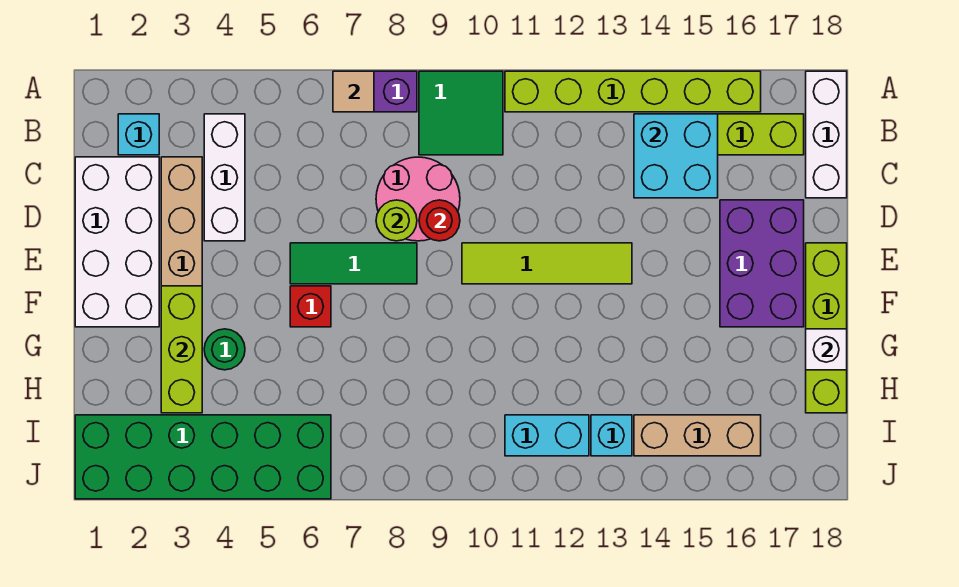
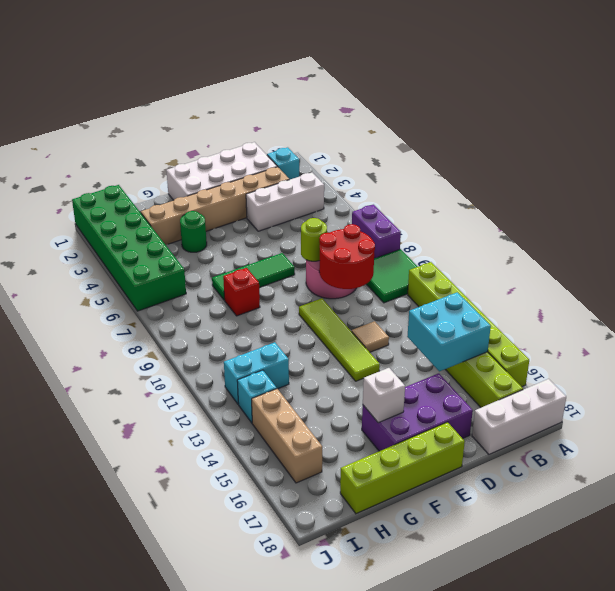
tan 1x1 tile [333,71,374,112] -> tan 1x1 tile moved to [352,321,389,352]
red 1x1 round brick [419,200,460,241] -> red 2x2 round brick [319,224,375,289]
green 1x3 tile [290,243,417,284] -> green 1x3 tile turned to [212,253,295,300]
lime 1x3 brick [161,286,202,413] -> none
red 1x1 brick [290,286,331,327] -> red 1x1 brick moved to [223,268,260,316]
white 1x1 brick [806,329,847,370] -> white 1x1 brick moved to [363,368,405,423]
cyan 1x2 brick [505,415,589,456] -> cyan 1x2 brick turned to [224,342,289,404]

